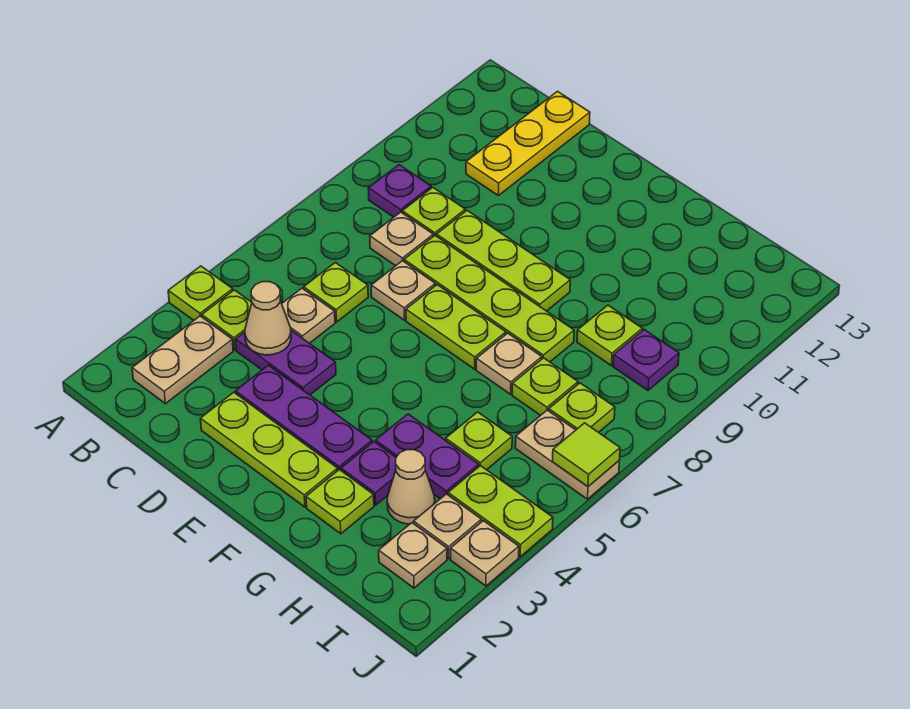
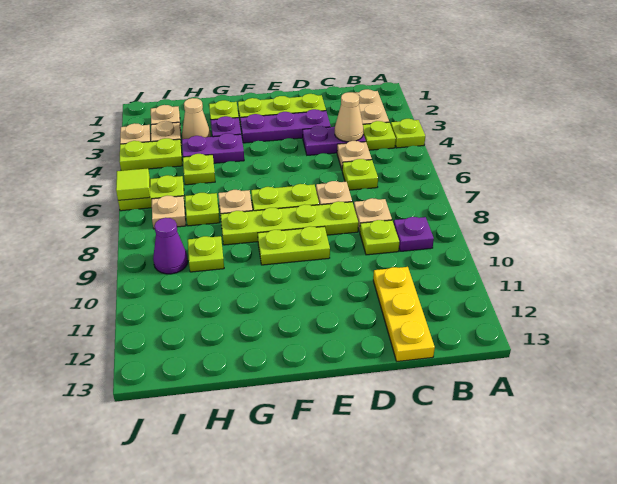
lime 1x3 plate [437,211,570,311] -> lime 1x2 plate [258,226,330,265]
tan 1x2 plate [515,410,619,499] -> lime 1x2 plate [118,175,185,211]
lime 1x1 plate [549,383,615,432] -> tan 1x1 plate [152,196,186,229]
purple 1x1 plate [613,330,679,390] -> purple 1x1 cone [153,218,188,274]

